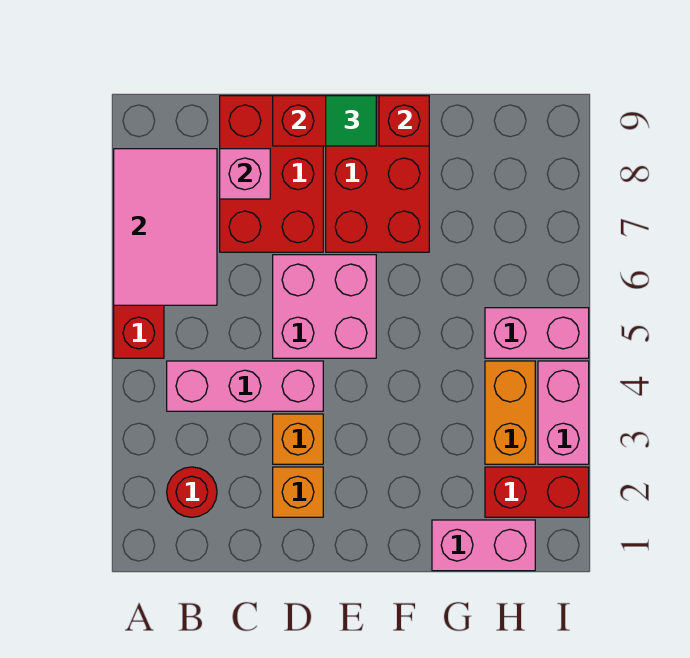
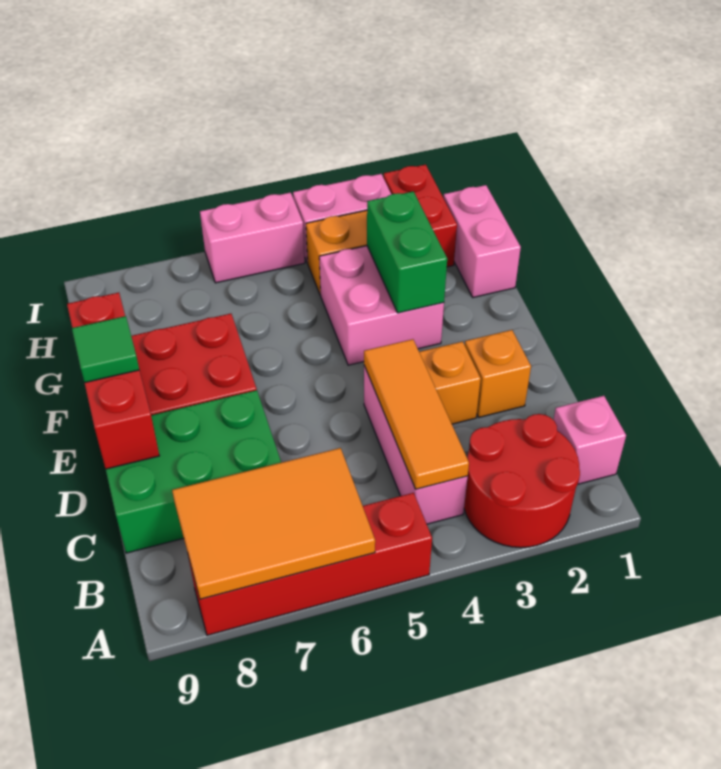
pink 2x3 tile [114,149,217,305] -> orange 2x3 tile [172,448,375,599]
red 1x1 round brick [167,467,217,517] -> red 2x2 round brick [464,414,580,548]
none -> orange 1x3 tile [364,339,469,489]
red 2x3 brick [220,96,323,252] -> green 2x3 brick [106,390,281,553]
pink 1x1 brick [220,149,270,199] -> pink 1x1 brick moved to [553,396,626,484]
pink 2x2 brick [273,255,376,358] -> pink 2x2 brick moved to [319,246,444,365]
none -> green 1x2 brick [367,191,447,313]
pink 1x2 brick [485,308,589,358] -> pink 1x2 brick turned to [200,193,305,283]

